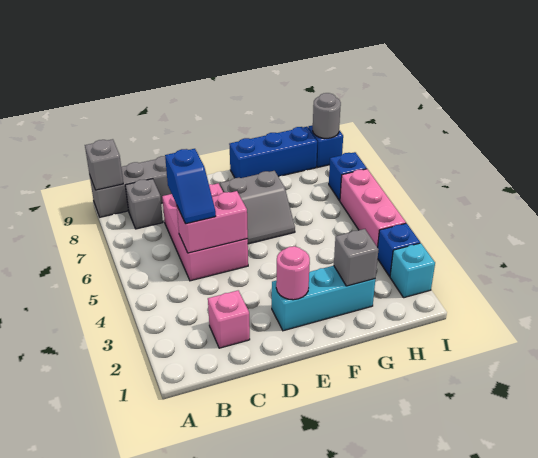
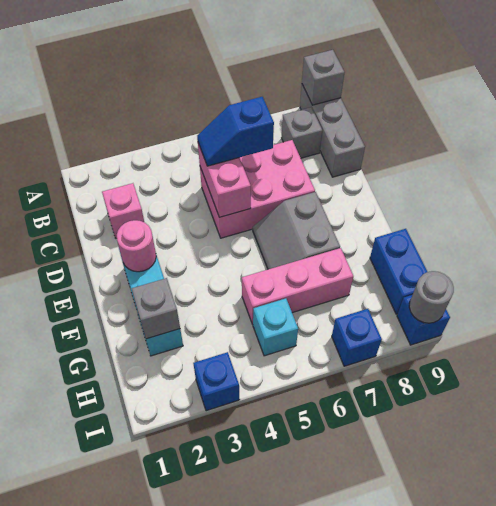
blue 1x3 brick [229,127,317,178] -> blue 1x2 brick [370,229,427,314]
cyan 1x1 brick [390,243,435,298] -> cyan 1x1 brick moved to [253,298,298,356]
pink 1x3 brick [340,169,406,247] -> pink 1x3 brick moved to [242,248,353,324]

